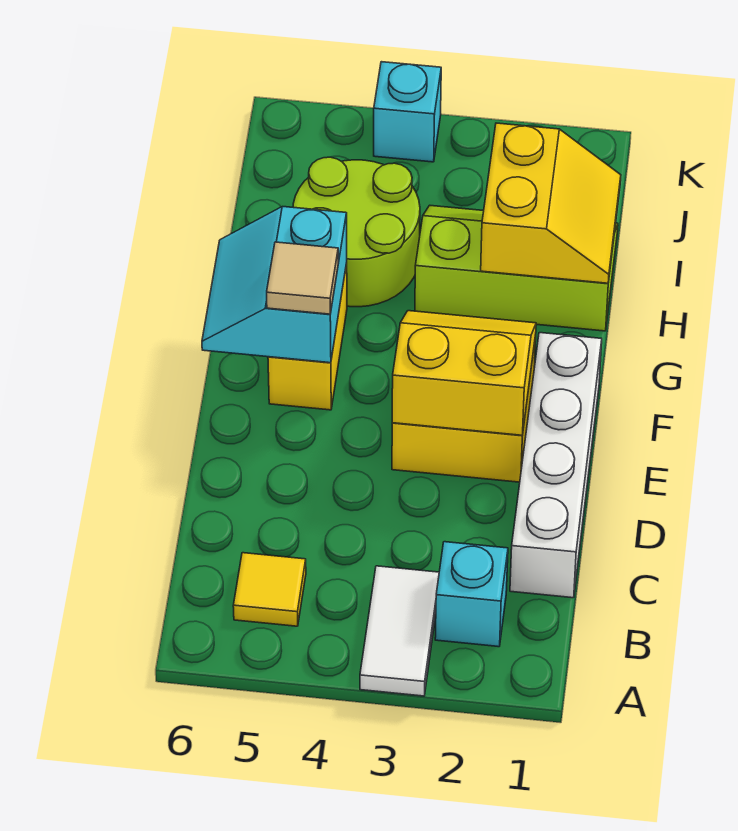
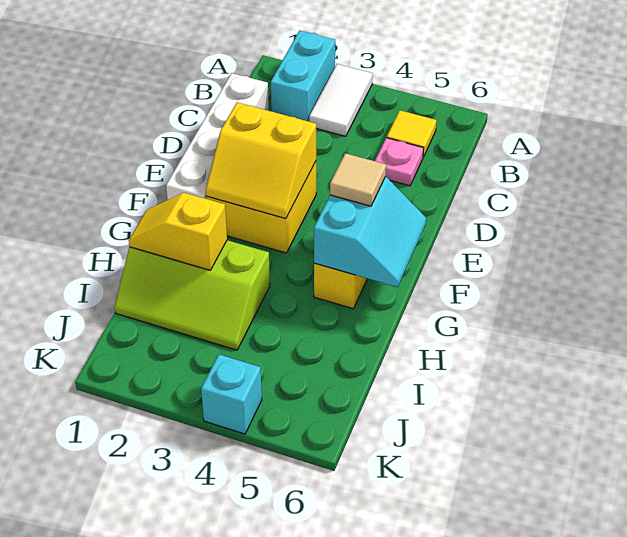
cyan 1x1 brick [435,542,508,647] -> cyan 1x2 brick [271,31,335,121]
none -> pink 1x1 plate [375,138,424,186]
yellow 2x2 slope [481,123,621,283] -> yellow 1x2 slope [129,193,227,270]
lime 2x2 round brick [293,157,420,307] -> none

